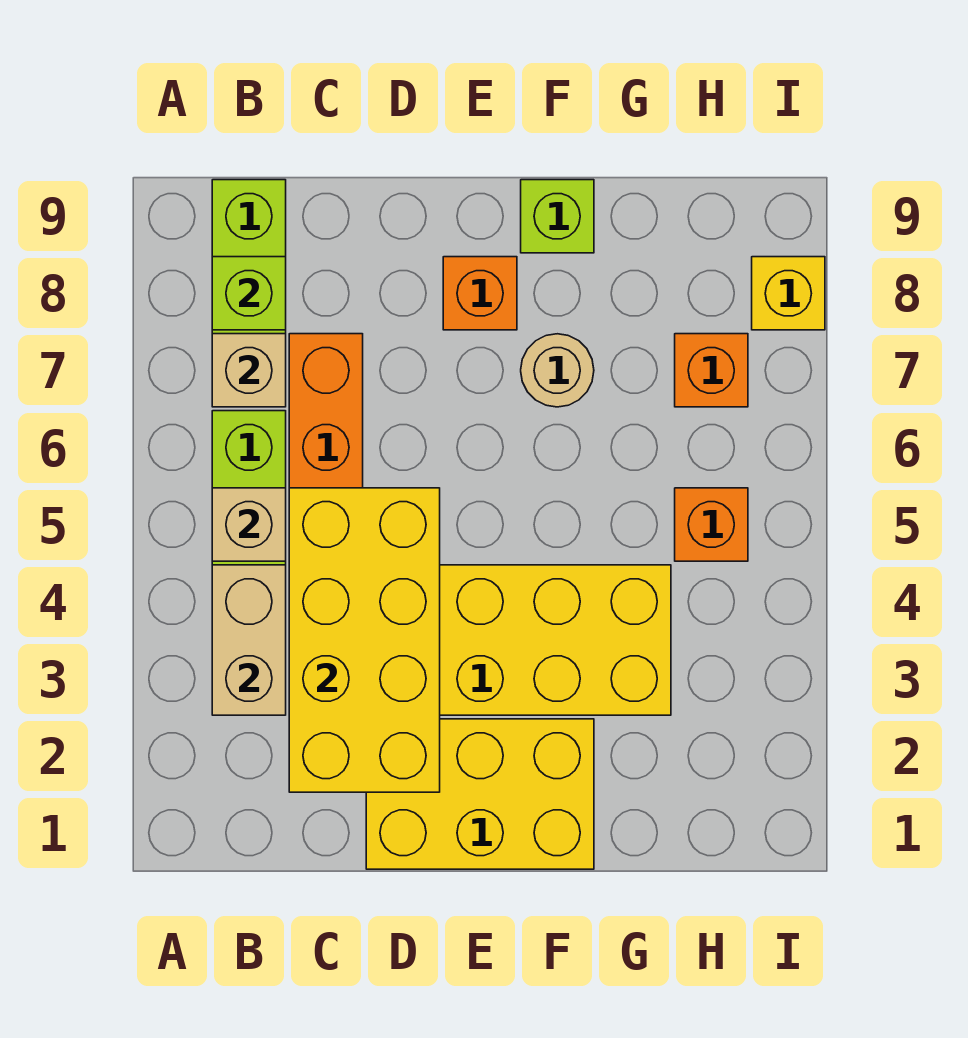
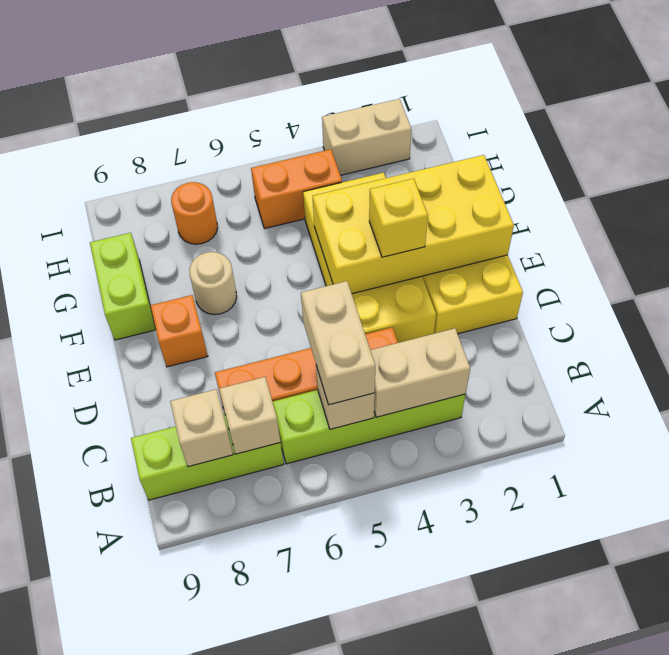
none -> tan 1x2 brick [301,281,375,405]
lime 1x1 brick [212,257,286,330] -> tan 1x1 brick [170,389,233,467]
yellow 2x4 brick [289,488,440,792] -> yellow 2x4 brick moved to [313,155,514,294]
lime 1x1 brick [521,180,594,253] -> lime 1x2 brick [90,233,156,340]
orange 1x1 brick [675,488,748,561] -> orange 1x2 brick [251,149,342,229]
orange 1x1 brick [675,334,748,407] -> orange 1x1 round brick [171,182,218,244]
none -> tan 1x2 brick [322,99,411,175]
yellow 1x1 brick [752,257,825,330] -> yellow 1x1 brick moved to [369,179,428,257]

